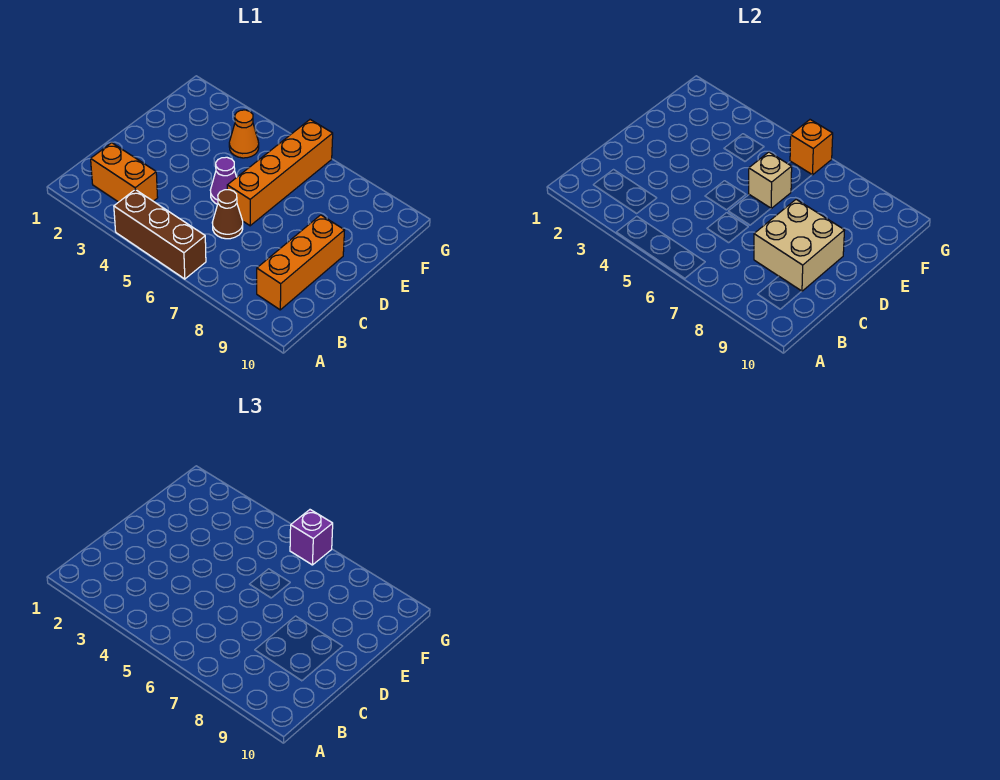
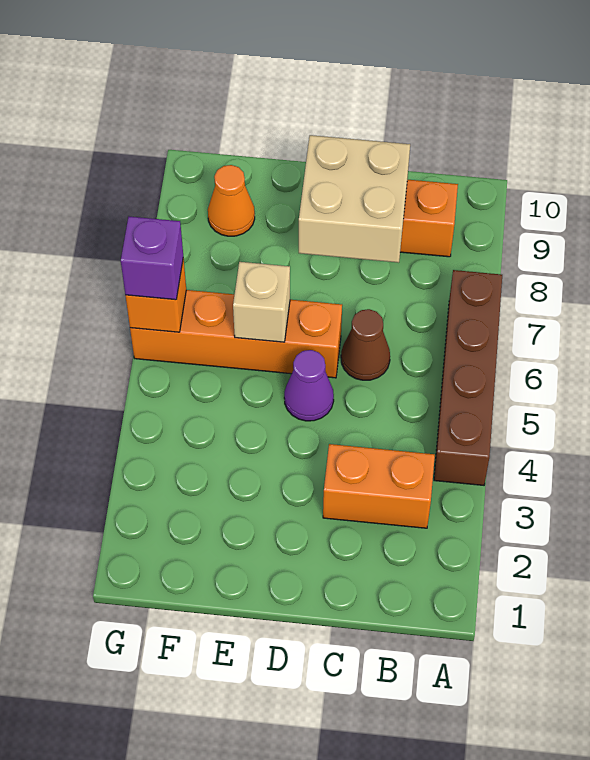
brown 1x3 brick [114,190,206,279] -> brown 1x4 brick [434,270,502,485]
orange 1x2 brick [91,143,158,202] -> orange 1x2 brick turned to [323,444,435,528]
orange 1x1 cone [229,110,259,158] -> orange 1x1 cone moved to [208,165,255,236]

